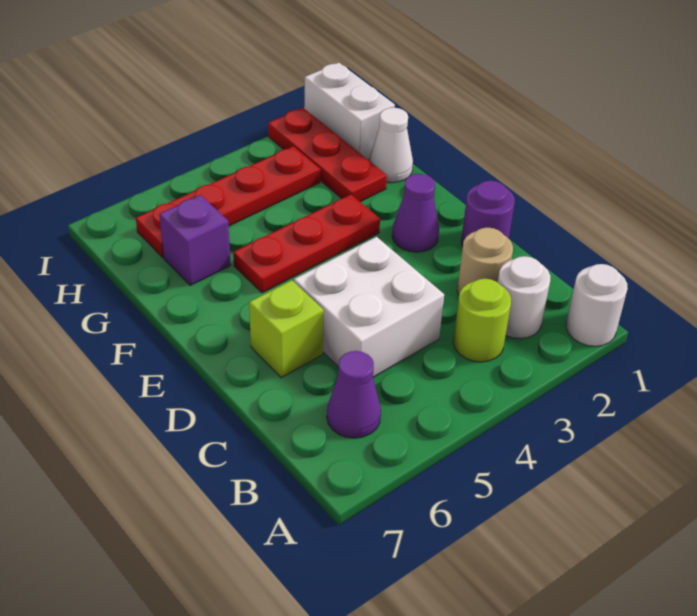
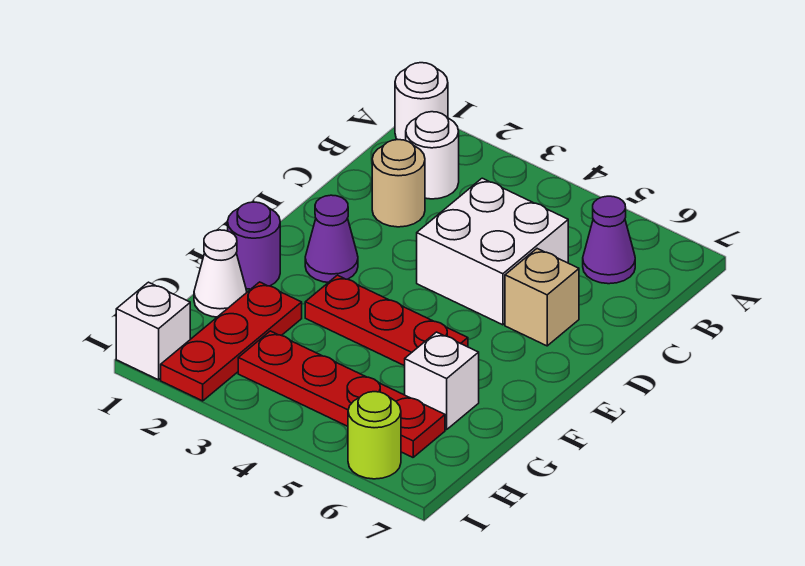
lime 1x1 round brick [453,279,511,362] -> lime 1x1 round brick moved to [348,392,401,479]
purple 1x1 round brick [461,181,515,247] -> purple 1x1 round brick moved to [228,202,280,289]
lime 1x1 brick [249,280,324,378] -> tan 1x1 brick [505,249,579,346]
purple 1x1 brick [159,195,231,285] -> white 1x1 brick [405,332,479,430]
white 1x2 brick [304,63,395,160] -> white 1x1 brick [116,282,190,380]

